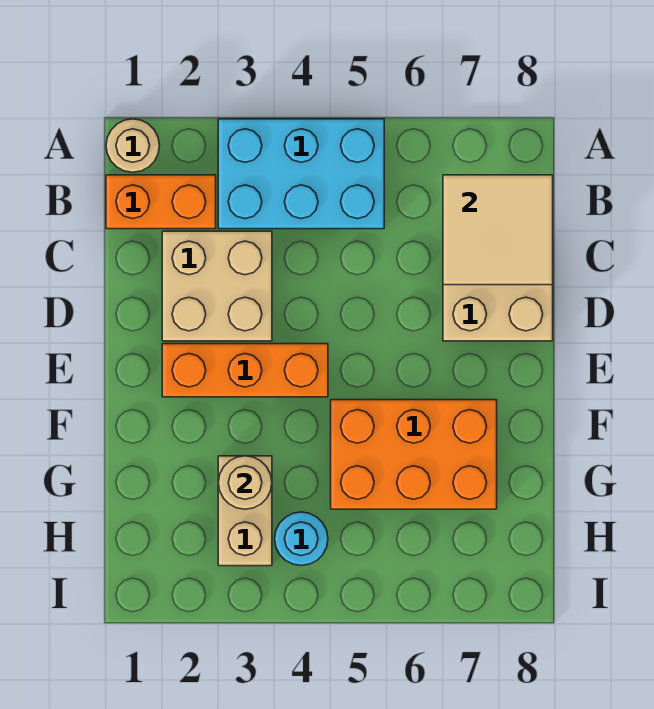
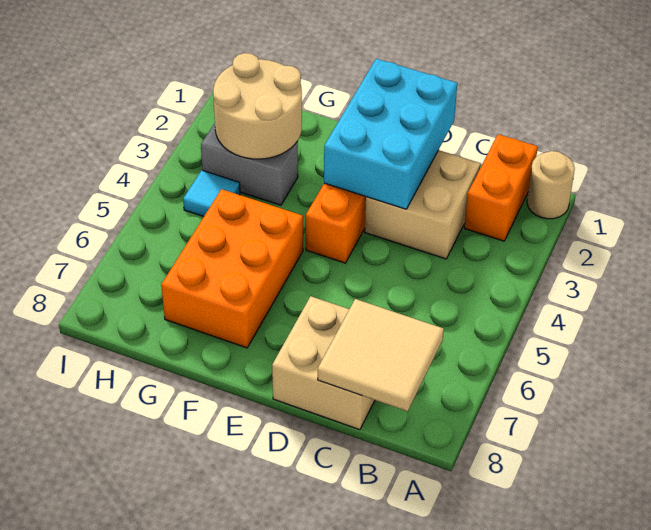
cyan 2x3 brick [218,119,384,229] -> cyan 2x3 brick moved to [324,59,457,209]
tan 1x2 brick [218,456,272,566] -> grey 1x2 brick [201,123,298,205]
tan 1x1 round brick [218,456,272,509] -> tan 2x2 round brick [213,53,302,159]
cyan 1x1 round brick [275,512,328,566] -> cyan 1x1 tile [183,170,240,217]

